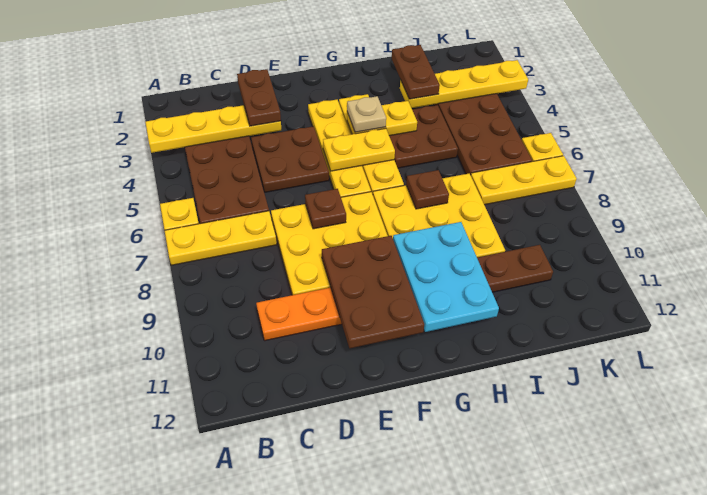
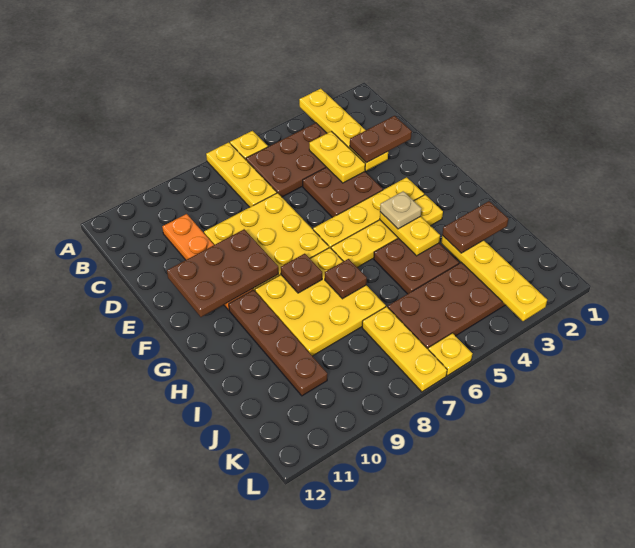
brown 1x1 plate [305,189,346,229] -> brown 1x1 plate moved to [281,254,322,293]
yellow 1x2 plate [323,128,395,171] -> yellow 1x2 plate moved to [309,131,365,183]
cyan 2x3 plate [393,222,499,332] -> none

